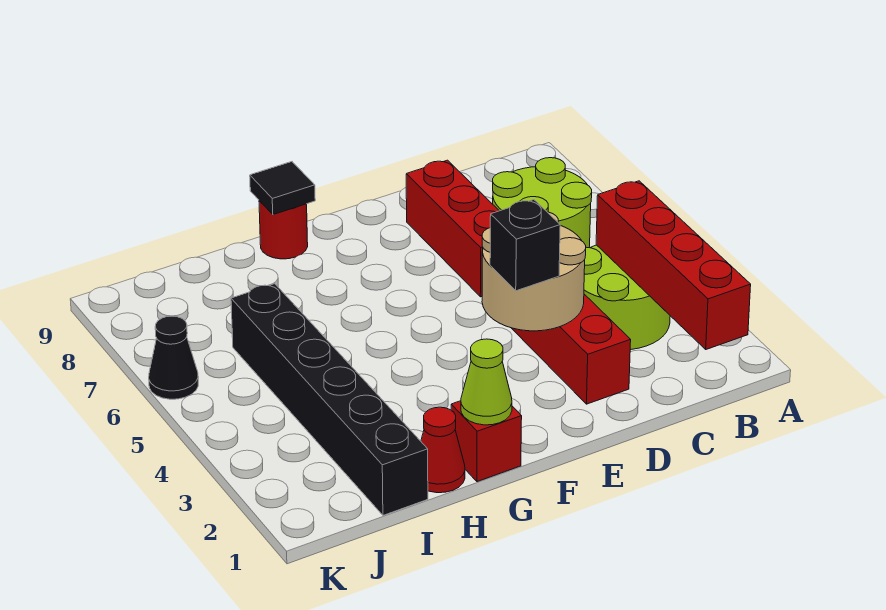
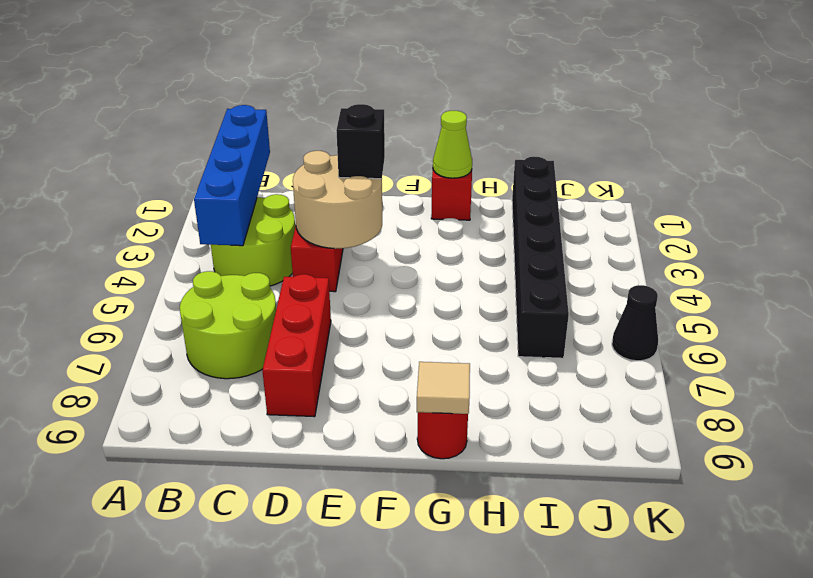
red 1x4 brick [596,181,751,349] -> blue 1x4 brick [194,105,270,246]
black 1x1 tile [250,162,315,215] -> tan 1x1 tile [417,362,470,414]
red 1x1 cone [421,407,465,493] -> none

